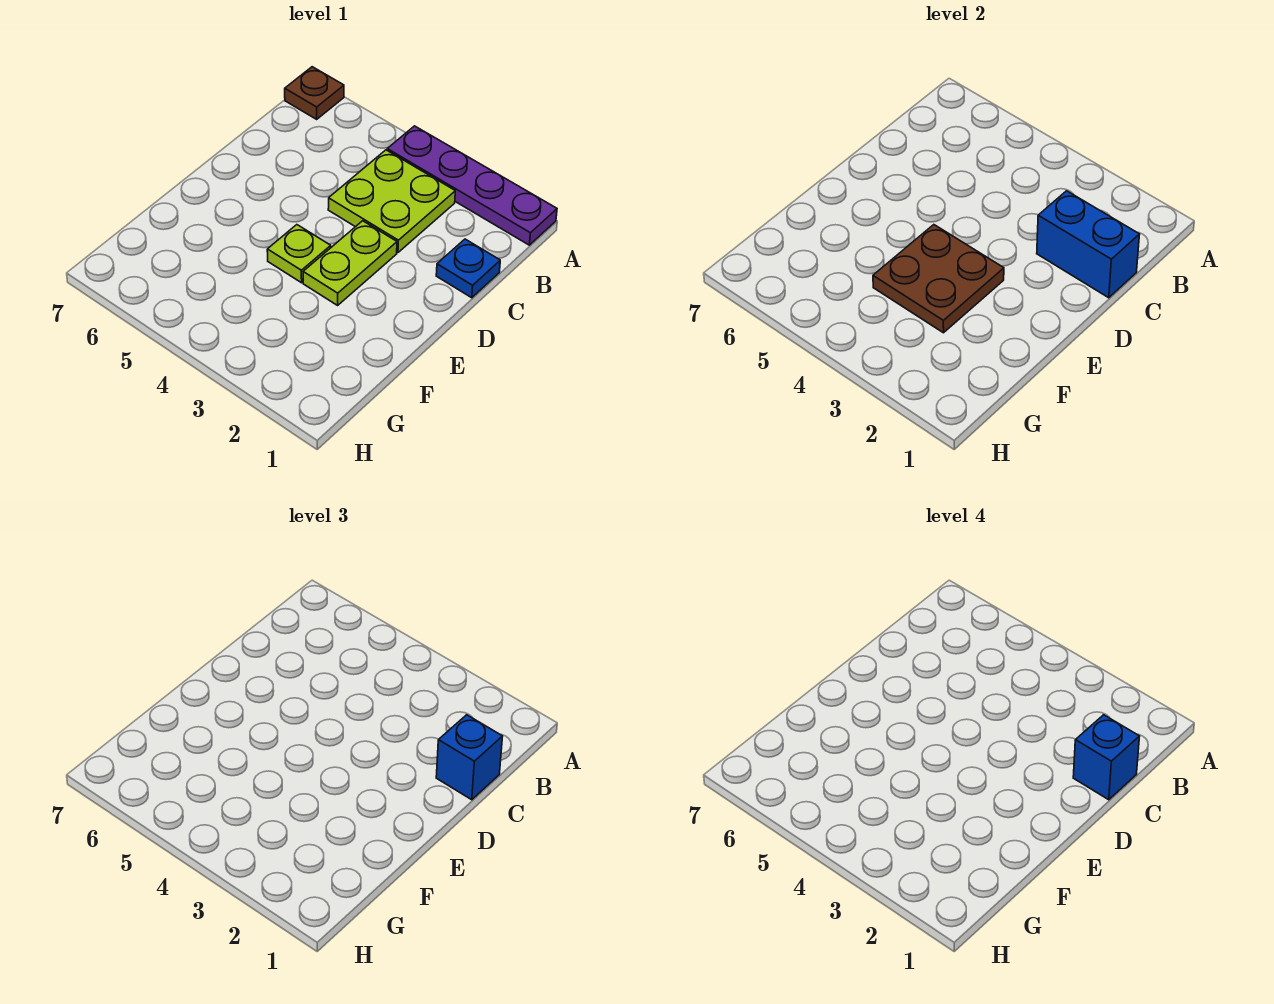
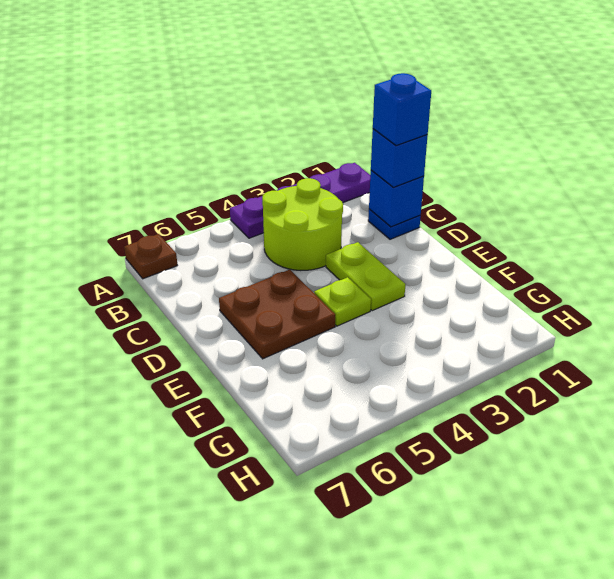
lime 2x2 plate [328,150,455,253] -> lime 2x2 round brick [262,178,343,270]
blue 1x2 brick [1037,191,1140,298] -> blue 1x1 brick [369,170,424,227]
brown 2x2 plate [873,225,1004,333] -> brown 2x2 plate moved to [219,270,335,359]

